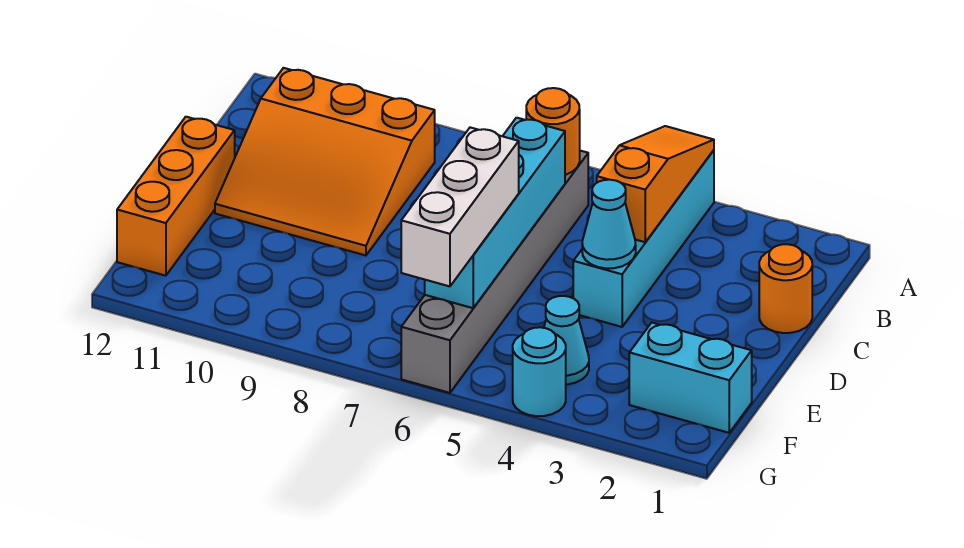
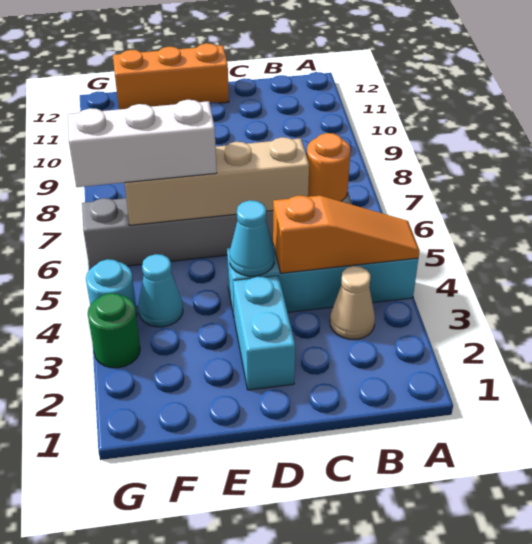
none -> tan 1x1 cone [330,266,375,339]
orange 3x3 slope [215,68,435,255] -> none
orange 1x1 round brick [759,244,812,333] -> none
cyan 1x4 brick [425,118,565,308] -> tan 1x4 brick [124,137,309,225]
cyan 1x2 brick [629,323,752,433] -> cyan 1x2 brick moved to [233,276,295,390]
none -> green 1x1 round brick [88,293,140,368]

